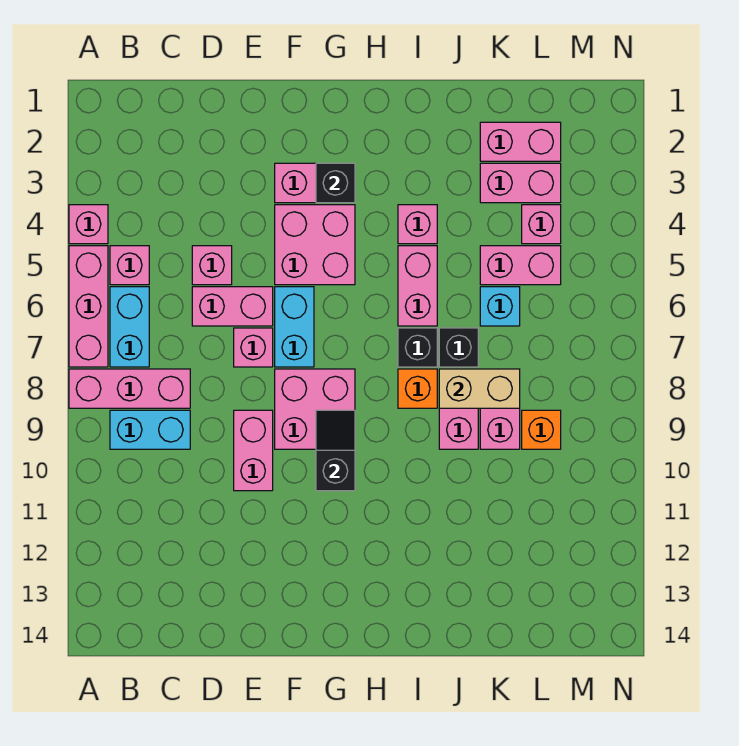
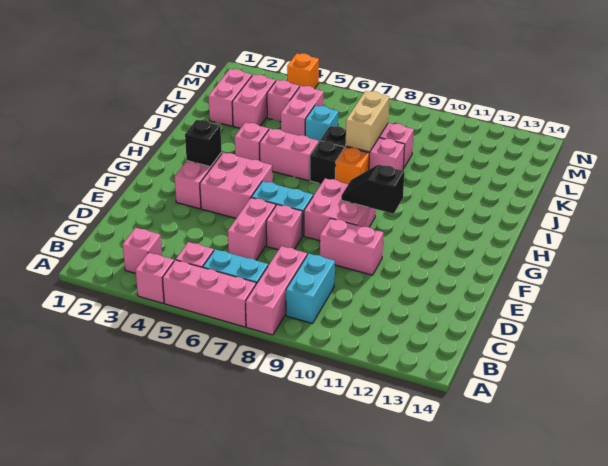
pink 1x1 brick [192,246,232,285] -> pink 1x1 brick moved to [123,228,162,273]
orange 1x1 brick [522,410,561,449] -> orange 1x1 brick moved to [287,53,319,89]

